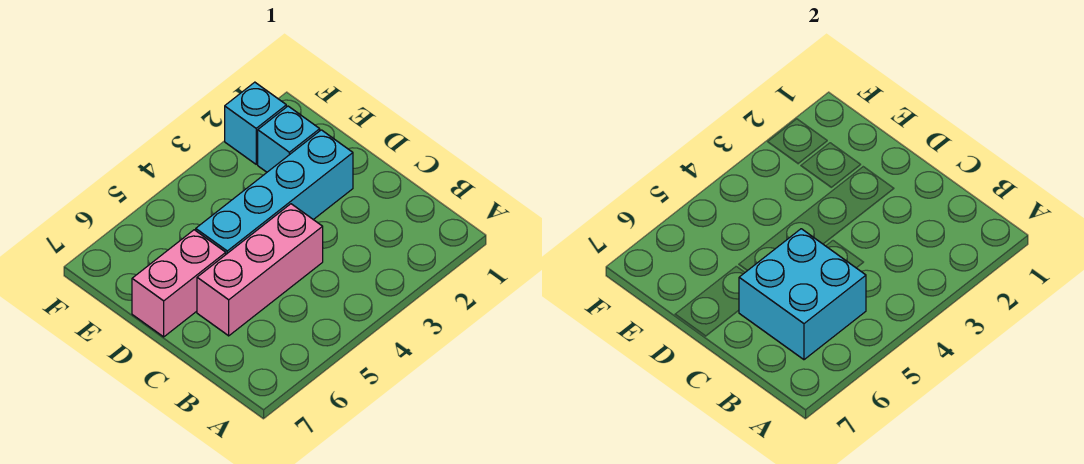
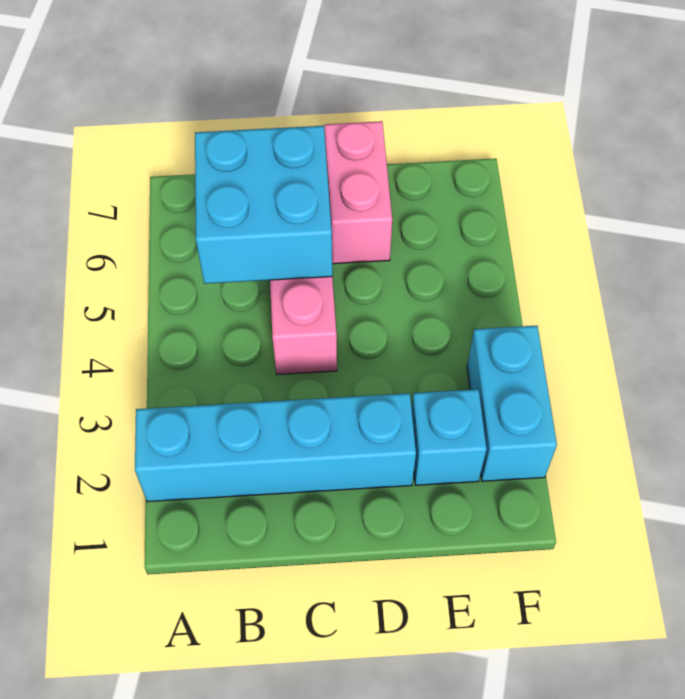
cyan 1x4 brick [196,130,353,254] -> cyan 1x4 brick turned to [135,393,416,502]
cyan 1x1 brick [225,82,286,164] -> cyan 1x2 brick [467,326,557,481]

